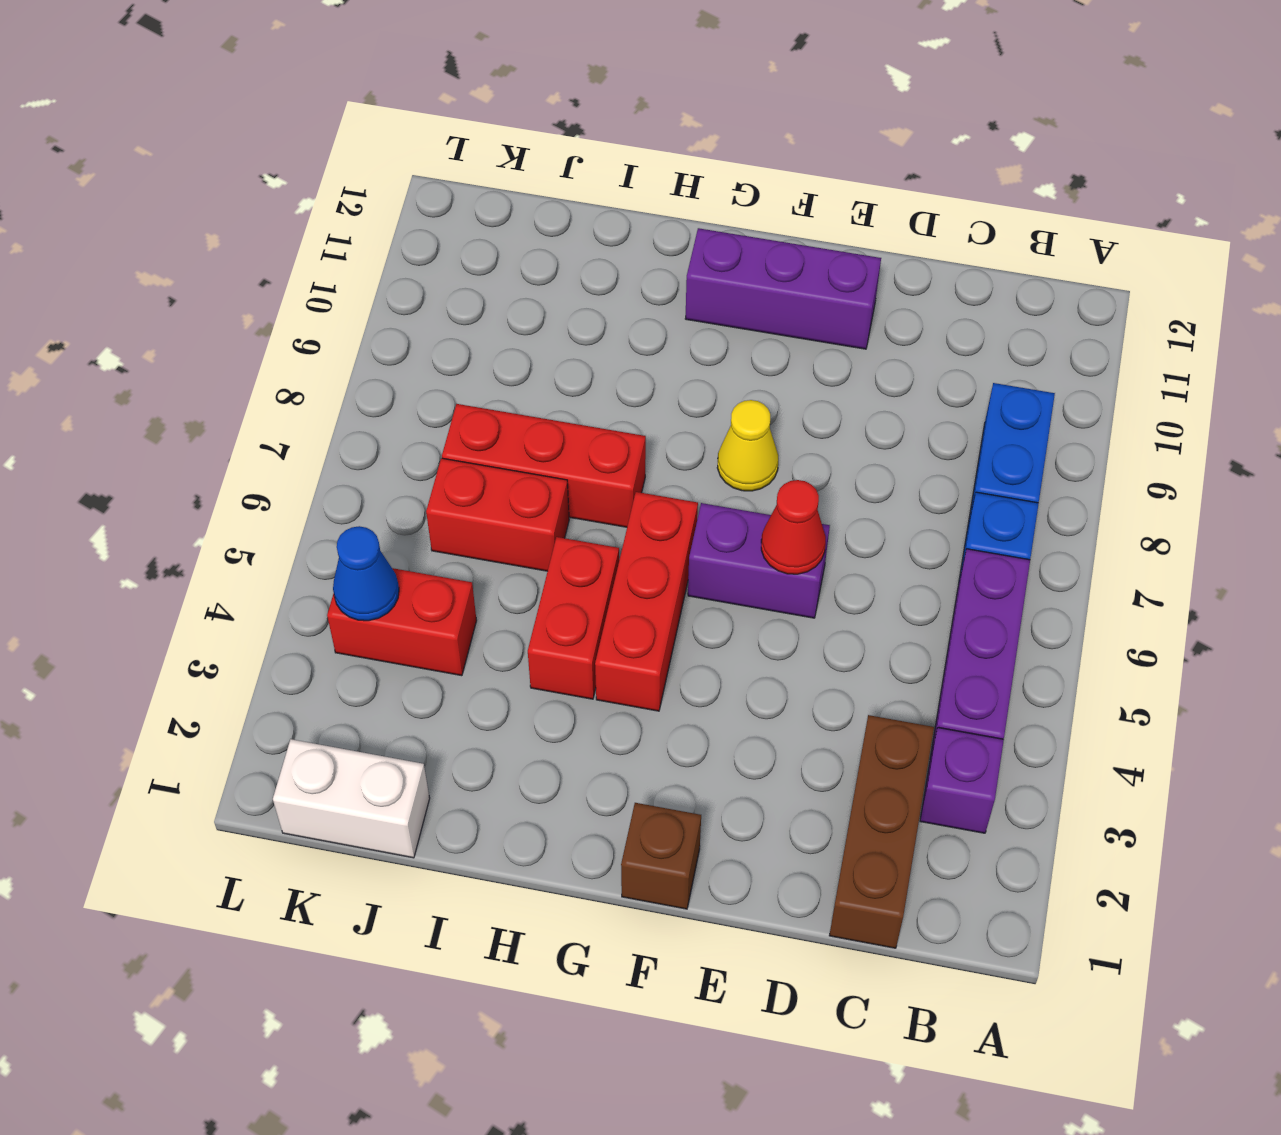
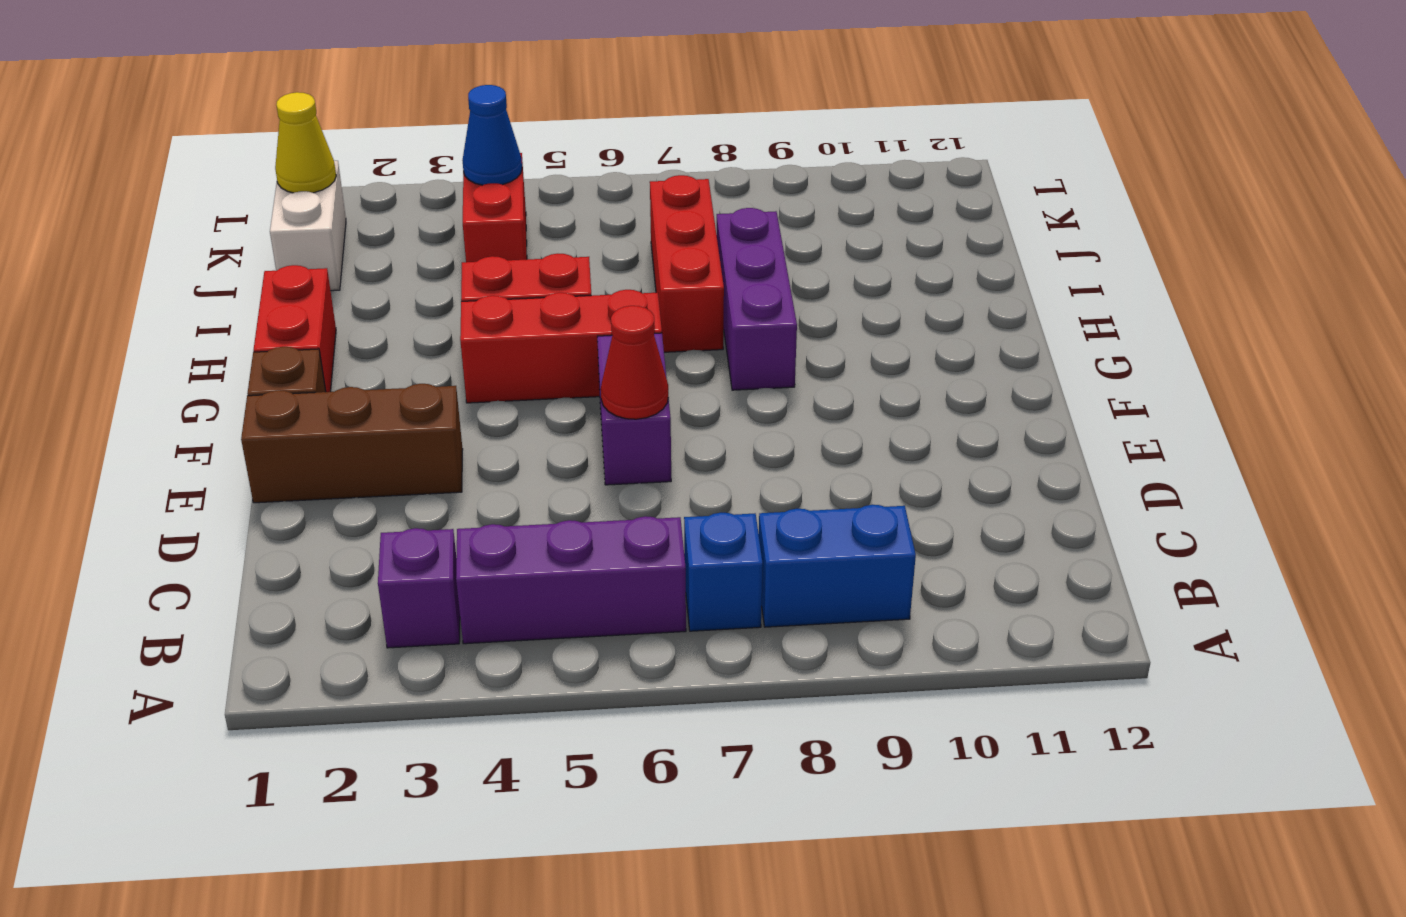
brown 1x3 brick [829,715,934,948] -> brown 1x3 brick moved to [241,384,463,503]
purple 1x3 brick [685,228,881,349] -> purple 1x3 brick moved to [717,208,797,390]
yellow 1x1 cone [717,400,778,491] -> yellow 1x1 cone moved to [275,92,336,193]
red 1x2 brick [426,458,569,571] -> red 1x2 brick moved to [254,265,336,392]

